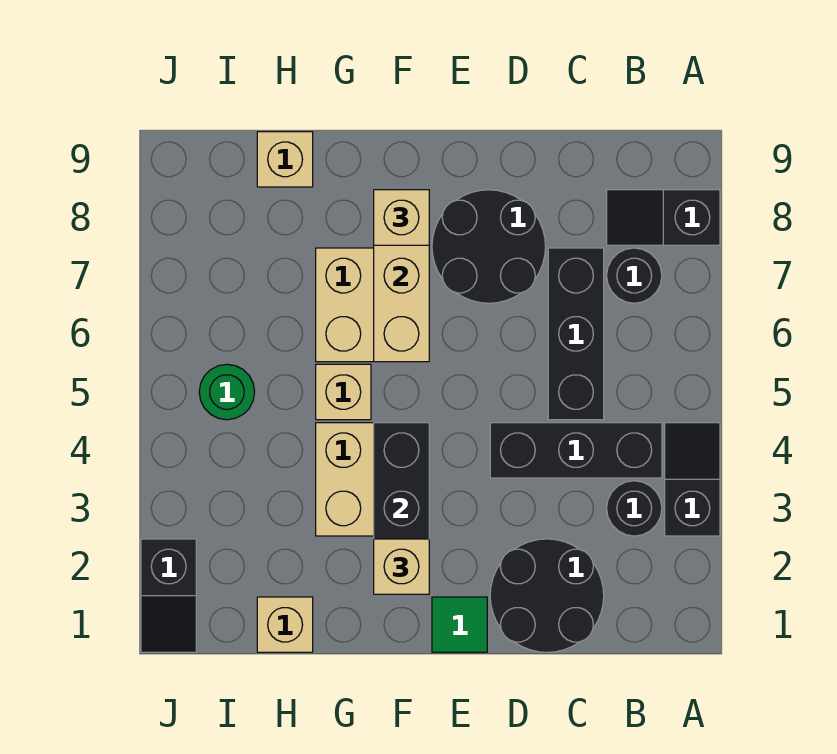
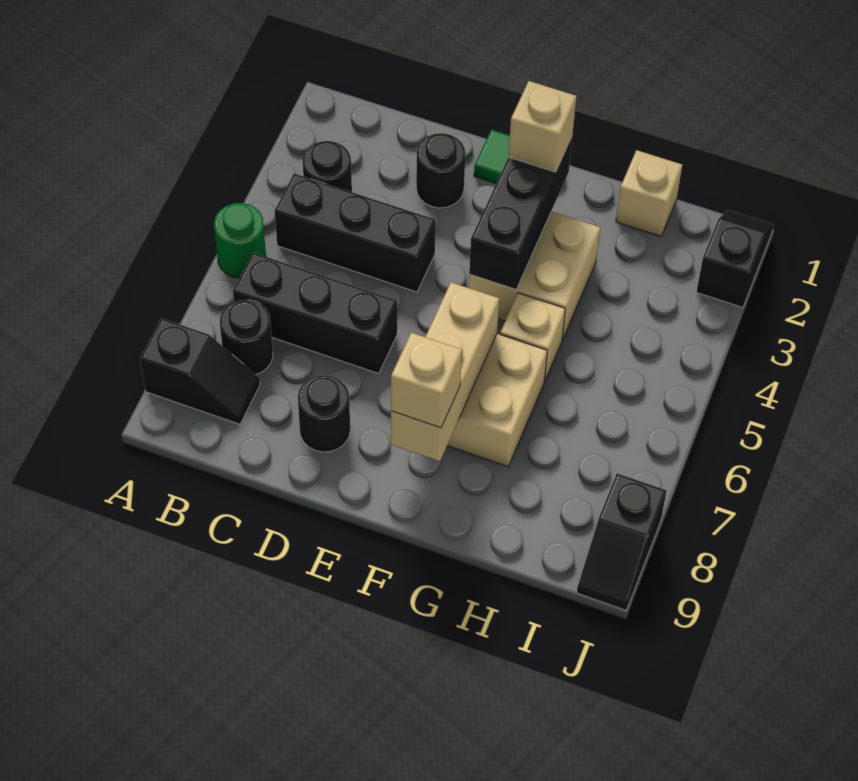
black 1x2 slope [665,423,720,536] -> black 1x2 slope moved to [577,473,667,610]
black 2x2 round brick [490,539,604,652] -> black 1x1 round brick [416,133,465,208]
black 1x3 brick [548,248,604,420] -> black 1x3 brick turned to [233,253,397,373]
black 2x2 round brick [432,190,546,303] -> black 1x1 round brick [298,375,350,452]
tan 1x1 brick [257,132,313,187] -> none
green 1x1 round brick [199,364,255,420] -> green 1x1 round brick moved to [214,203,266,278]

